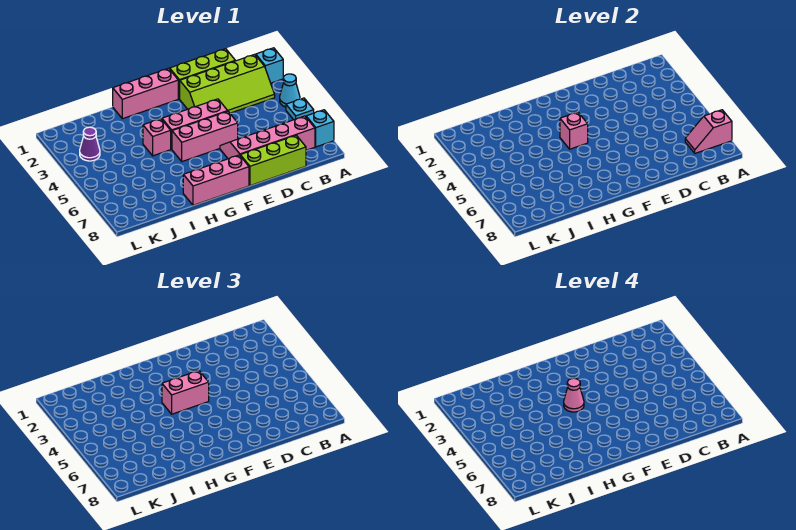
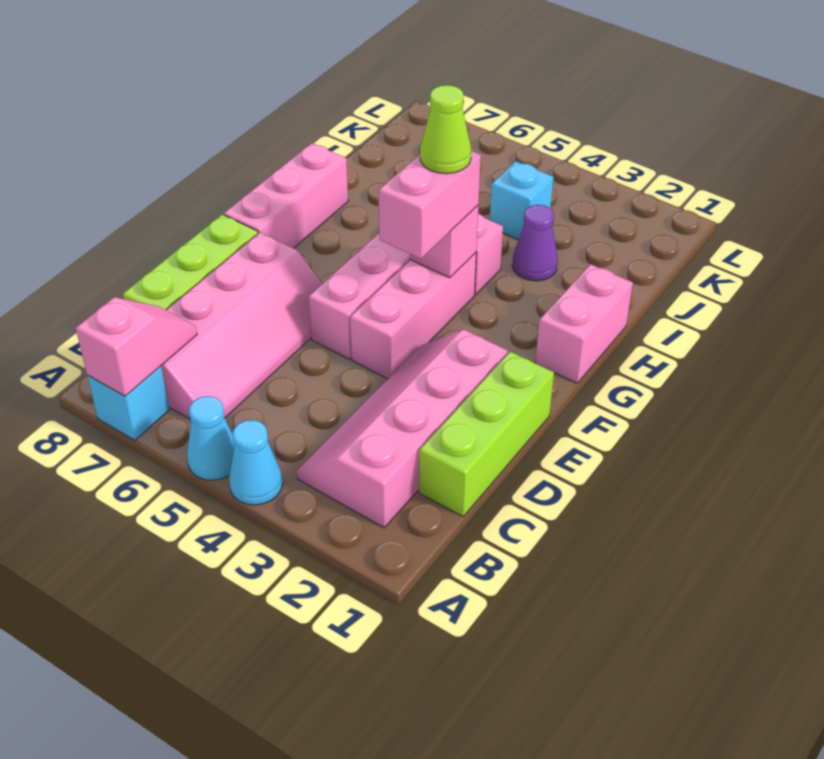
cyan 1x1 brick [256,48,283,83] -> cyan 1x1 brick moved to [490,161,553,240]
cyan 1x1 plate [286,98,314,120] -> cyan 1x1 cone [187,396,234,480]
lime 2x4 slope [180,54,275,113] -> pink 2x4 slope [296,330,508,528]
pink 1x3 brick [113,68,178,119] -> pink 1x2 brick [535,264,633,383]
pink 1x1 cone [564,378,584,412] -> lime 1x1 cone [420,85,471,174]
purple 1x1 cone [80,127,100,161] -> purple 1x1 cone moved to [512,205,558,281]

